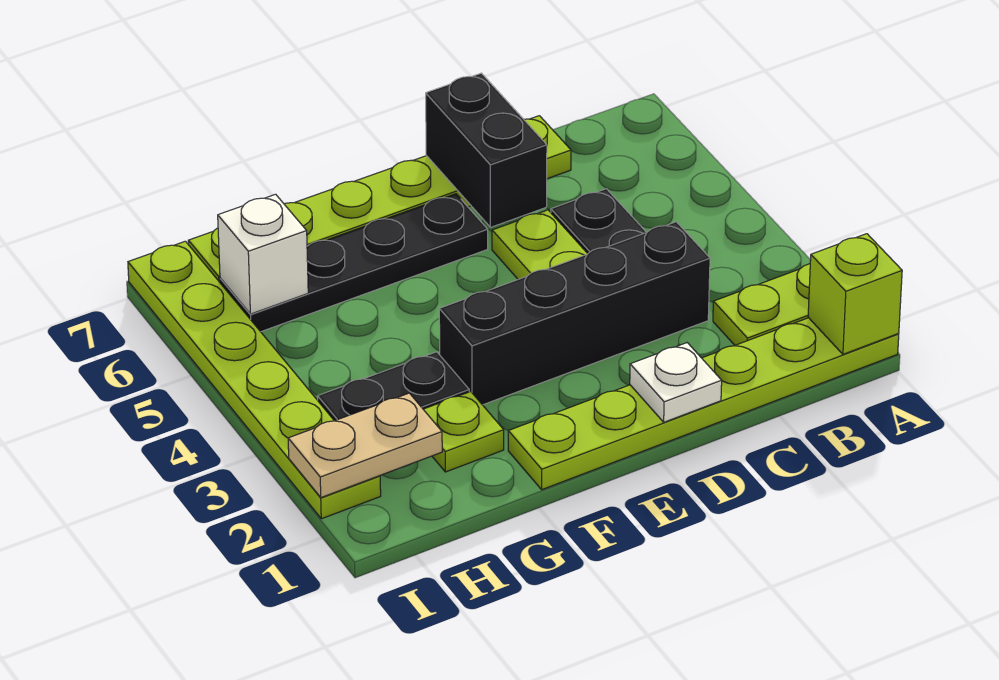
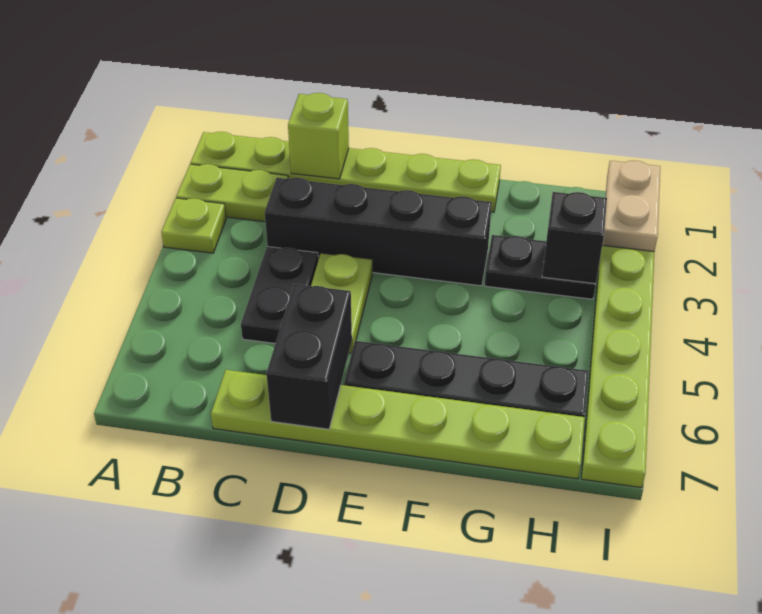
lime 1x1 brick [808,234,902,354] -> lime 1x1 brick moved to [288,93,349,179]
white 1x1 plate [630,343,722,422] -> none
lime 1x1 plate [423,392,504,472] -> lime 1x1 plate moved to [161,198,226,253]
tan 1x2 plate [288,393,442,498] -> tan 1x2 plate turned to [602,161,660,252]
none -> black 1x1 brick [542,192,607,284]
white 1x1 brick [218,194,308,314] -> none

